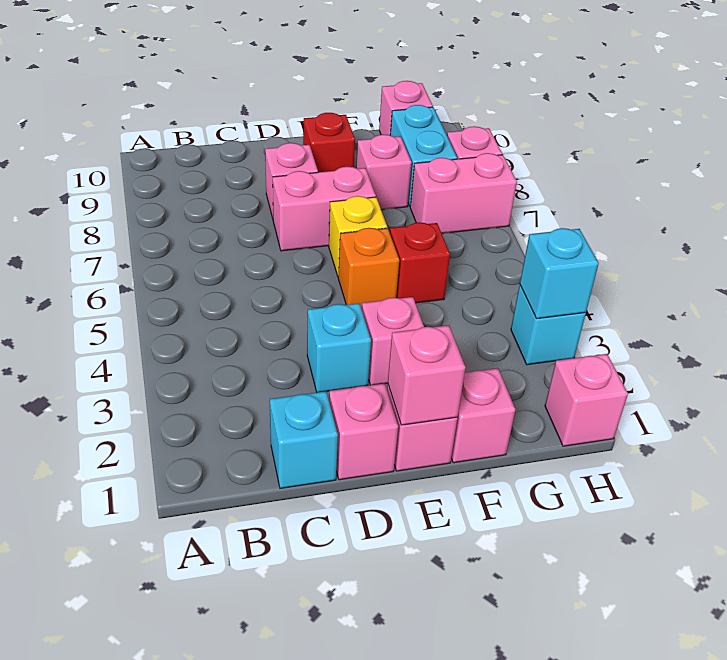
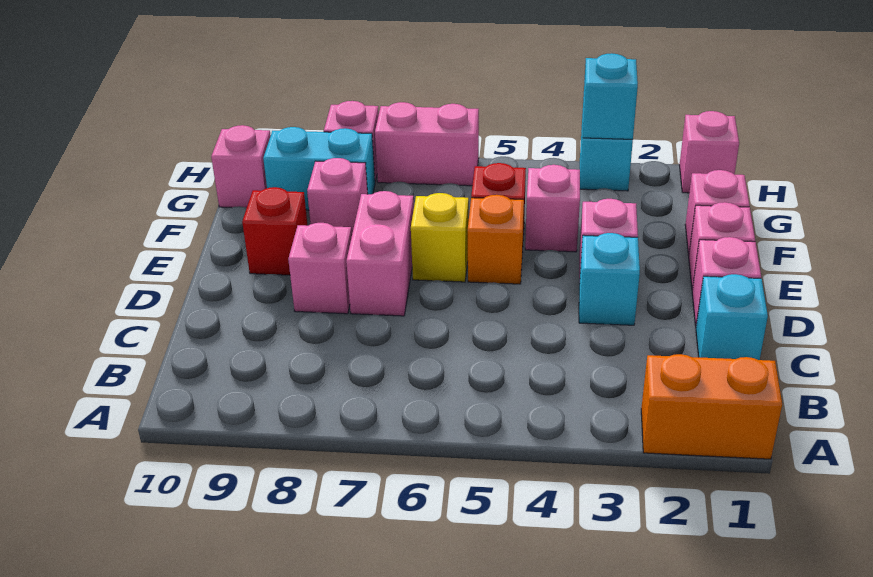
none -> orange 1x2 brick [641,354,782,459]
pink 1x1 brick [388,325,466,425] -> pink 1x1 brick moved to [525,165,580,252]
pink 1x2 brick [410,153,517,233] -> pink 1x2 brick turned to [375,102,479,186]

